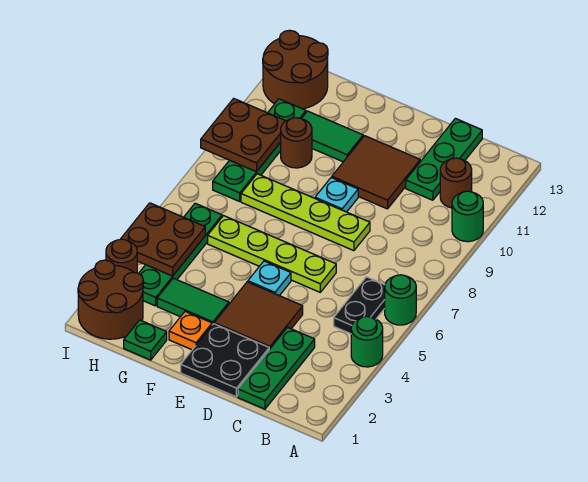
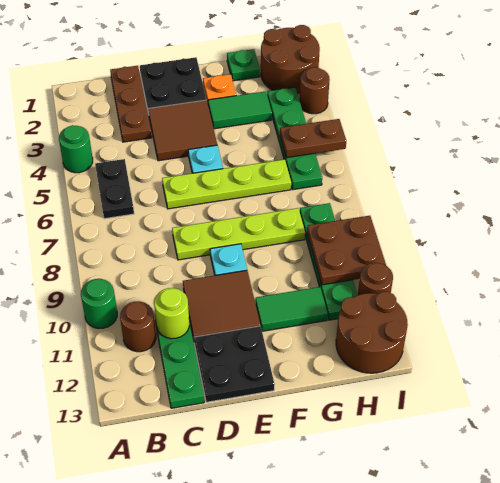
green 1x1 round brick [385,275,416,325] -> none
green 1x3 plate [238,327,315,409] -> brown 1x3 plate [110,66,152,142]
none -> lime 1x1 round brick [154,288,189,339]
none -> black 2x2 plate [194,326,275,402]
brown 1x1 round brick [281,118,312,168] -> brown 1x1 round brick moved to [358,263,393,295]
brown 2x2 plate [121,203,205,276] -> brown 1x2 plate [280,119,346,158]

